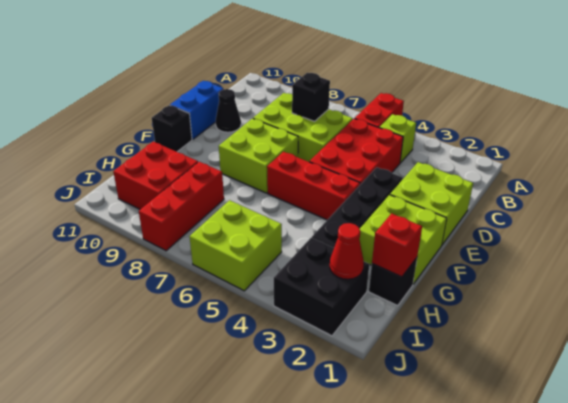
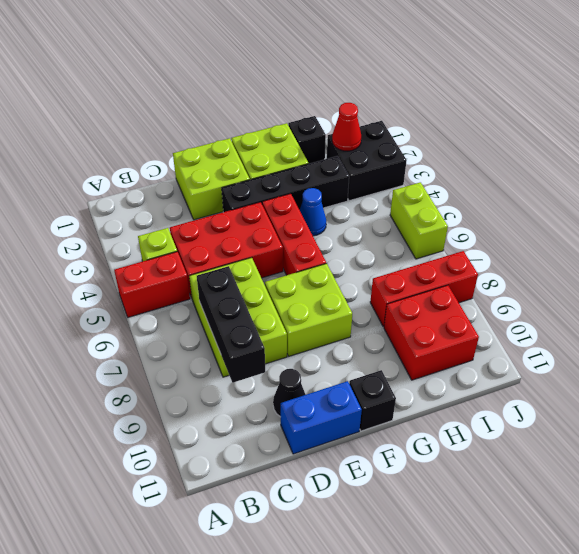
black 1x1 brick [292,73,330,121] -> black 1x3 brick [197,266,265,383]
none -> blue 1x1 cone [300,188,326,236]
red 1x1 brick [372,213,422,277] -> none
lime 2x2 brick [190,200,282,291] -> lime 1x2 brick [390,182,448,259]

